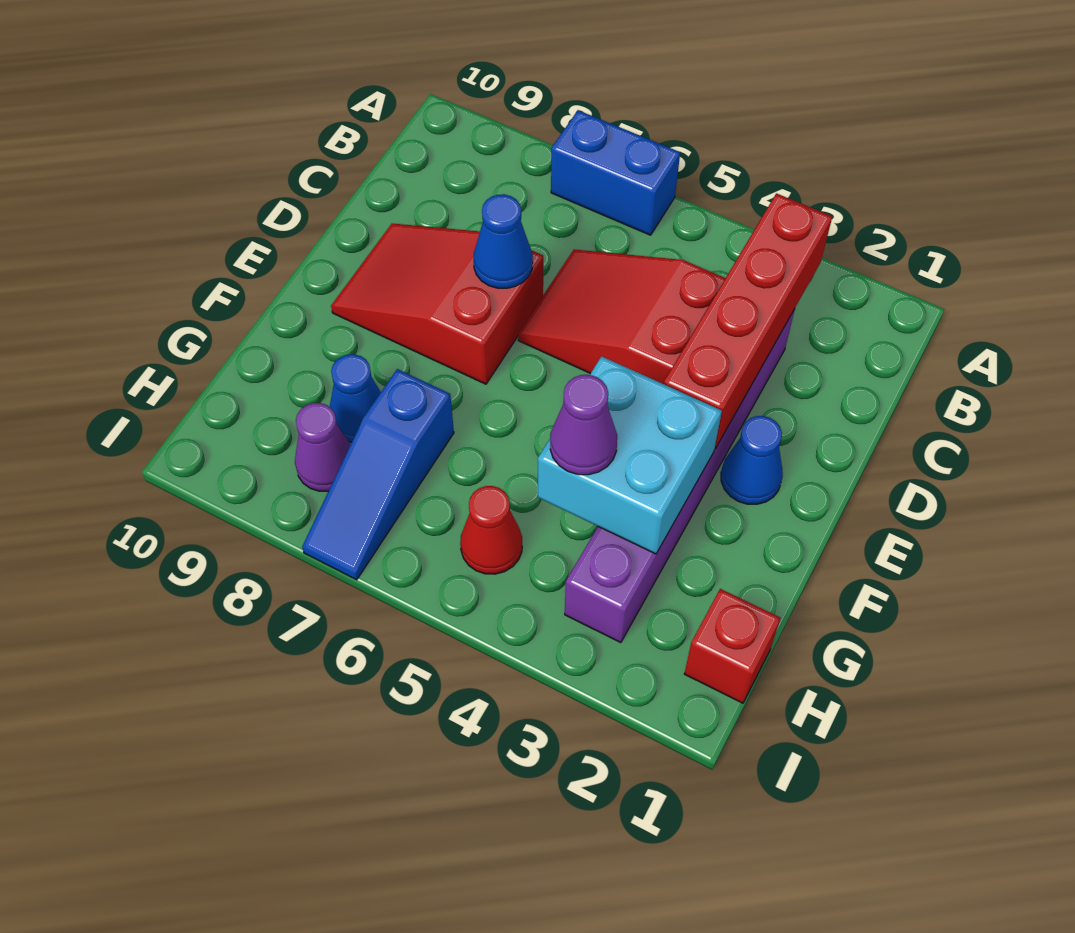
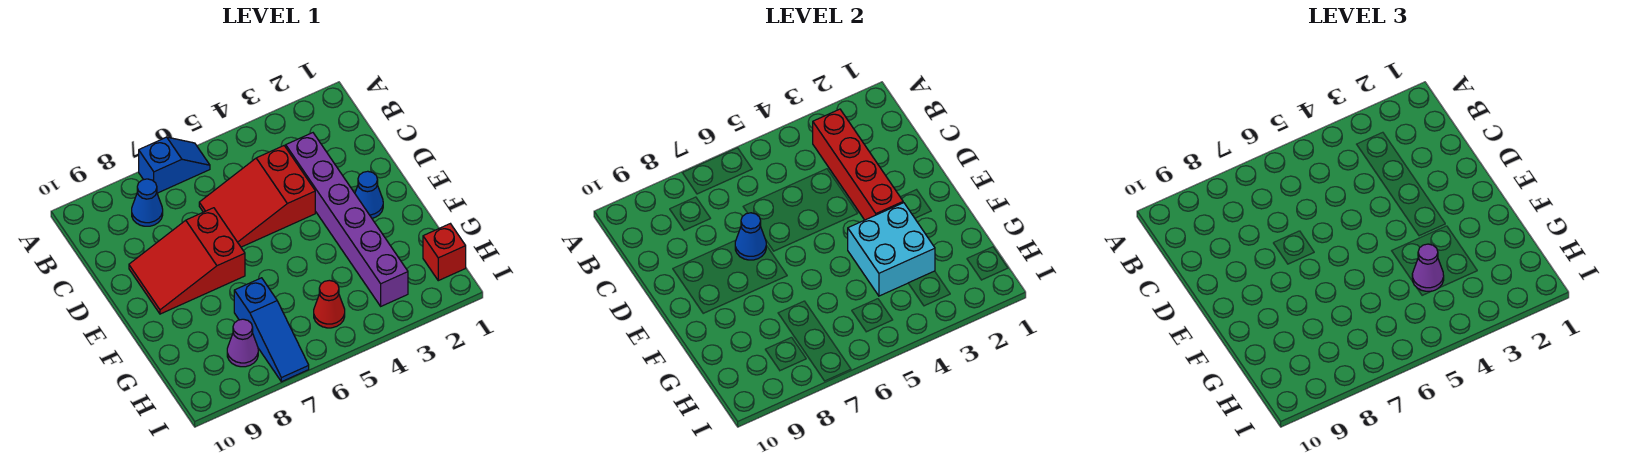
blue 1x2 brick [551,110,680,235] -> blue 1x2 slope [139,137,210,193]
blue 1x1 cone [330,354,381,443] -> blue 1x1 cone moved to [132,179,163,226]

